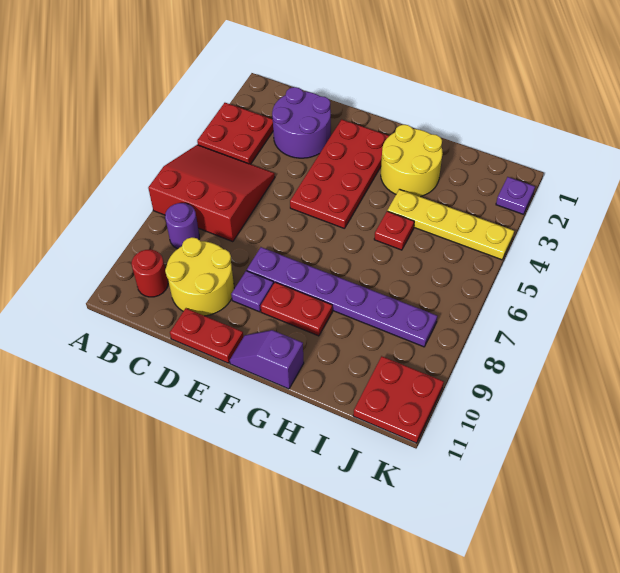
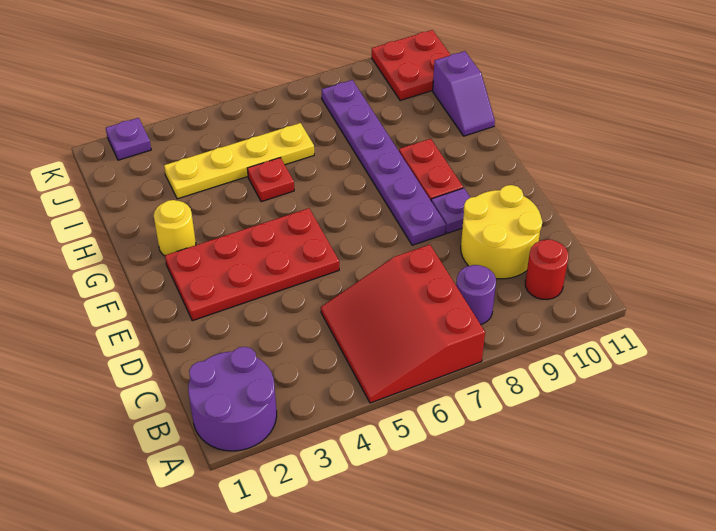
red 2x2 plate [197,103,273,164] -> none
purple 2x2 round brick [272,87,331,158] -> purple 2x2 round brick moved to [188,347,277,451]
red 1x2 plate [170,308,243,363] -> none
purple 1x2 slope [230,330,304,389] -> purple 1x2 slope moved to [433,51,495,136]
yellow 2x2 round brick [381,125,443,197] -> yellow 1x1 round brick [154,200,196,256]
yellow 1x4 plate [387,189,514,260] -> yellow 1x4 plate turned to [164,123,314,199]

